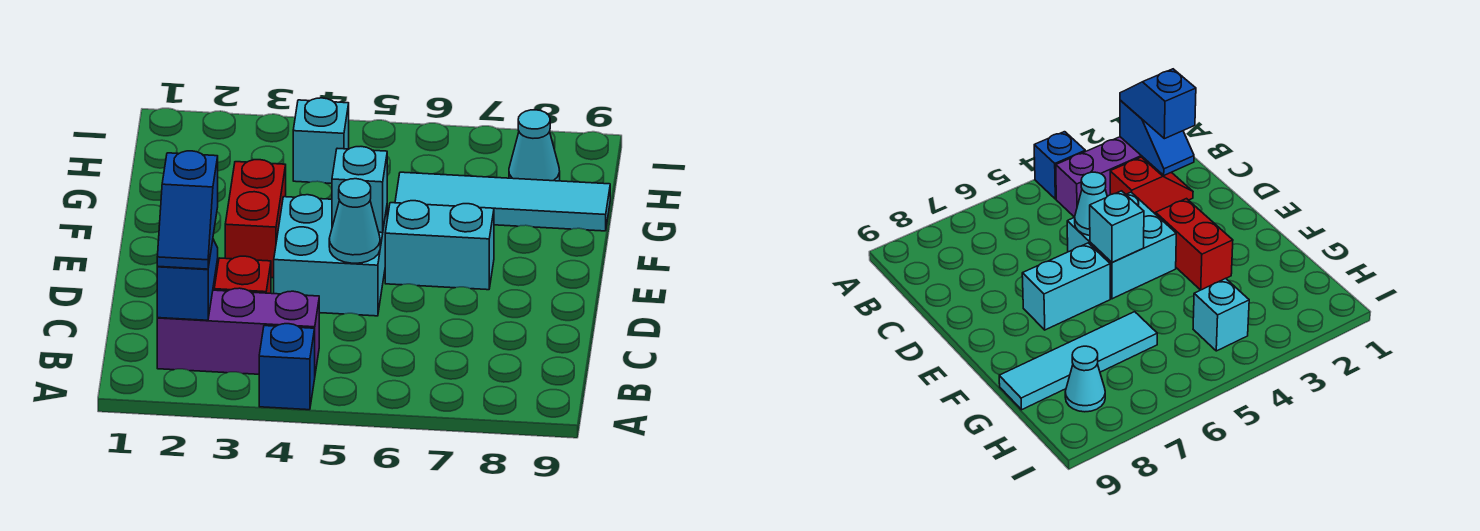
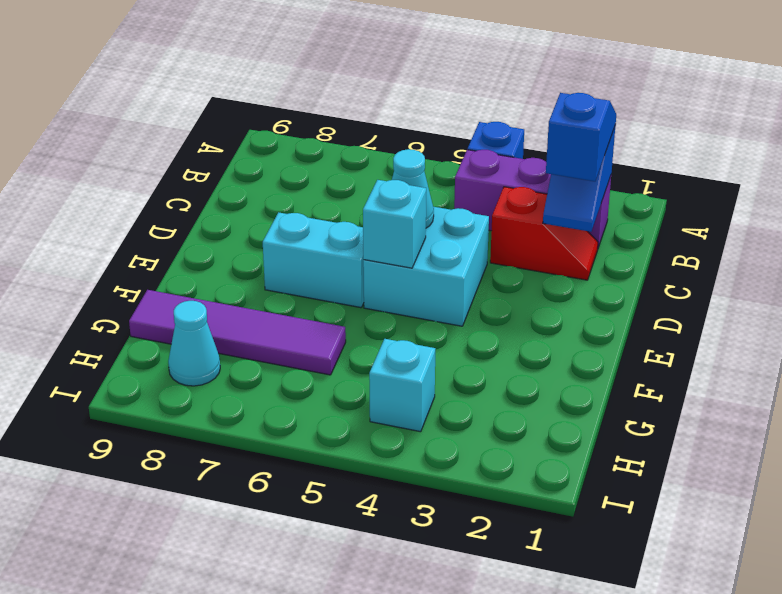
red 1x2 brick [225,160,286,278] -> none
cyan 1x4 tile [395,172,610,231] -> purple 1x4 tile [129,290,346,375]

